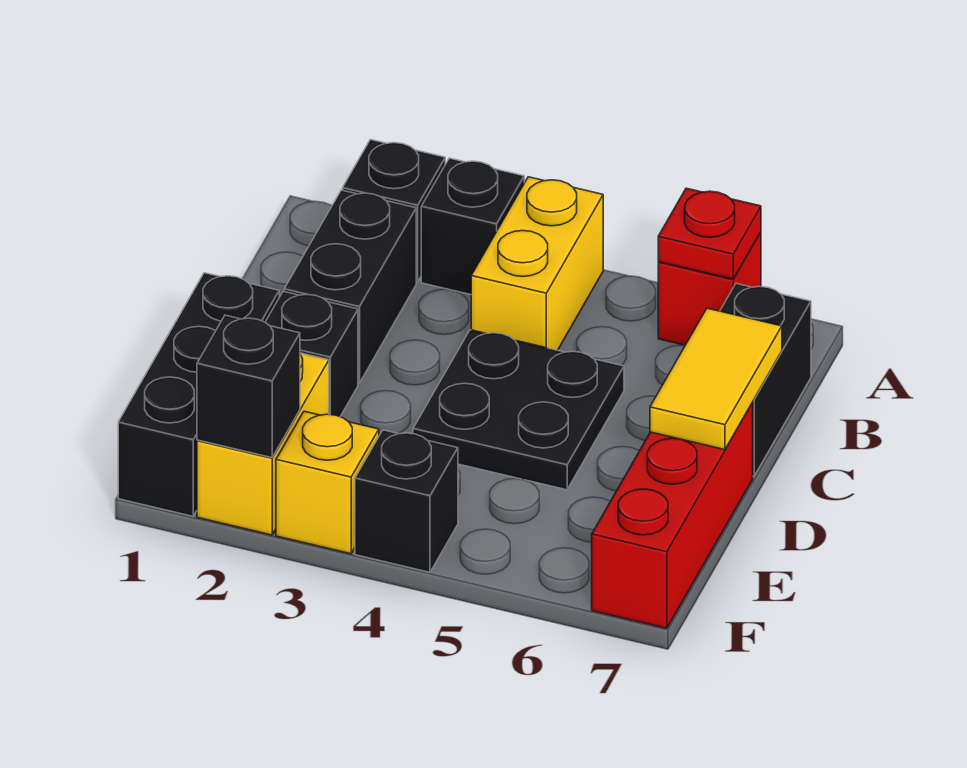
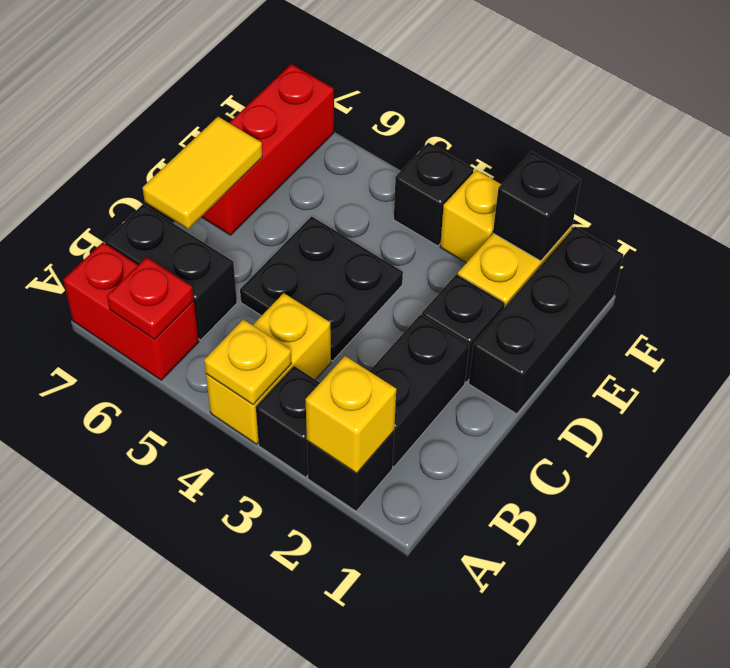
none -> yellow 1x1 brick [306,356,396,473]
none -> yellow 1x1 plate [204,320,292,405]
red 1x1 brick [658,232,761,345] -> red 1x2 brick [64,242,199,380]
black 1x2 brick [720,284,811,476] -> black 1x2 brick turned to [105,205,237,340]

